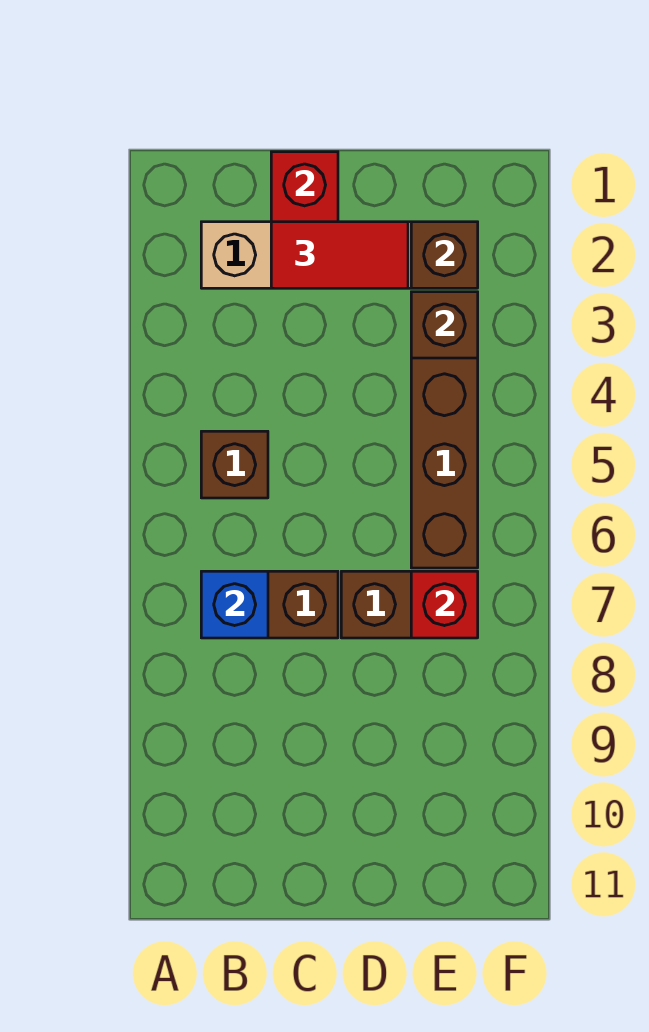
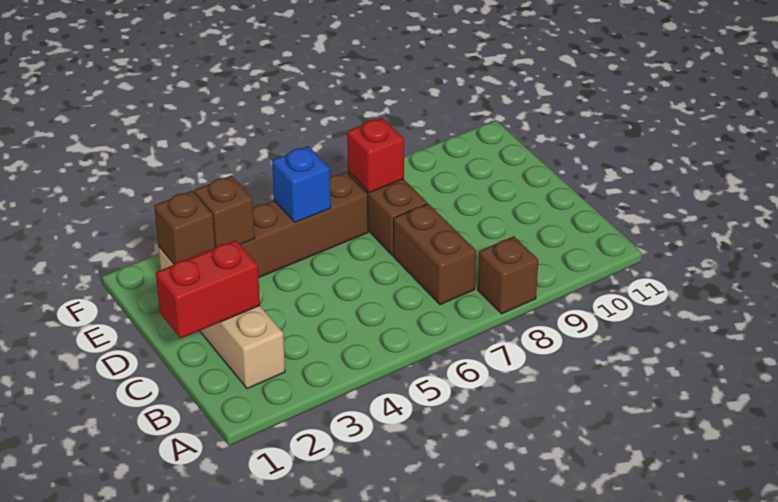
brown 1x1 brick [201,431,268,498] -> brown 1x1 brick moved to [478,236,538,314]
blue 1x1 brick [201,571,268,638] -> blue 1x1 brick moved to [272,146,331,223]
red 1x2 tile [271,222,408,288] -> none

